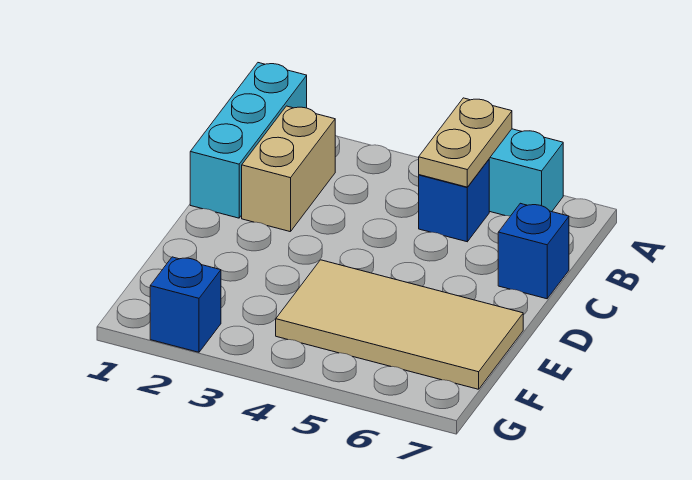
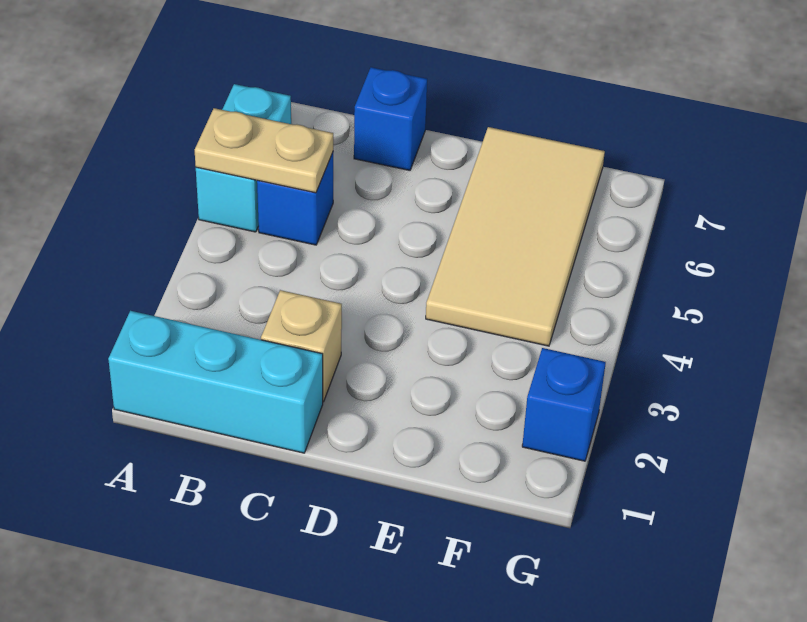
tan 1x2 brick [242,106,335,232] -> tan 1x1 brick [261,290,342,402]

